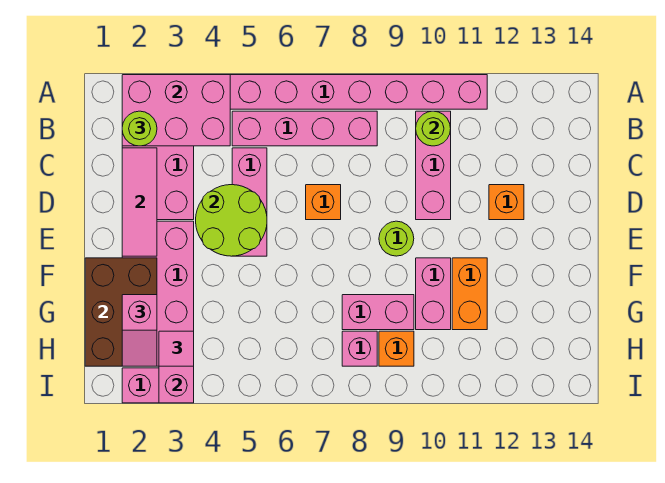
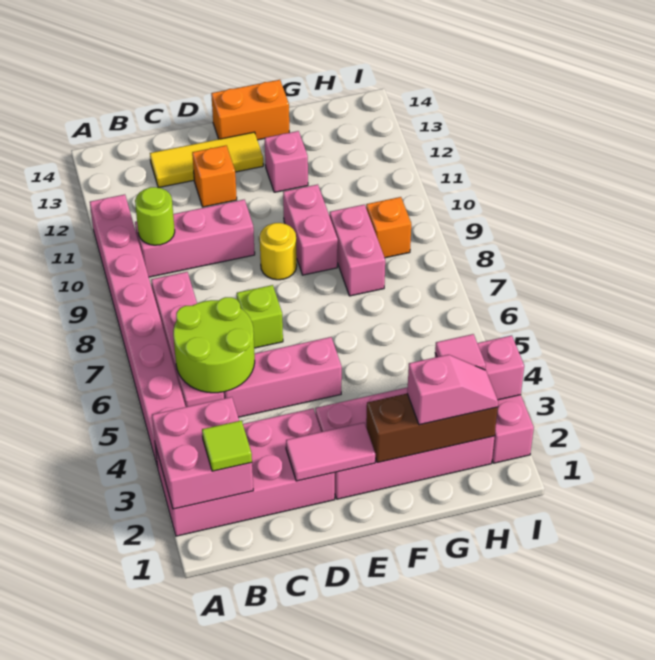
pink 2x3 brick [122,75,230,146] -> pink 2x2 brick [152,397,253,509]
lime 1x1 round brick [122,111,157,146] -> lime 1x1 tile [202,421,252,471]
pink 1x3 tile [122,148,157,256] -> pink 1x2 tile [286,423,375,481]
none -> yellow 1x3 tile [150,132,263,188]
lime 2x2 round brick [196,185,267,256] -> lime 2x2 round brick moved to [173,297,255,393]
orange 1x1 brick [306,185,341,220] -> lime 1x1 brick [237,285,283,348]
lime 1x1 round brick [379,221,414,256] -> yellow 1x1 round brick [260,223,297,280]
brown 2x3 brick [85,258,157,366] -> brown 1x3 brick [366,394,498,463]
pink 1x2 brick [416,258,451,330] -> pink 1x2 brick turned to [283,184,338,275]
orange 1x2 brick [452,258,487,330] -> orange 1x2 brick moved to [211,80,289,140]
pink 1x1 brick [342,331,377,366] -> pink 1x1 brick moved to [265,131,308,192]

